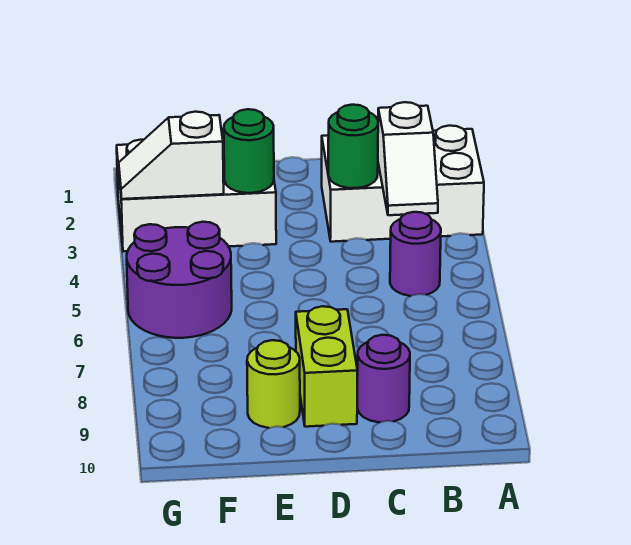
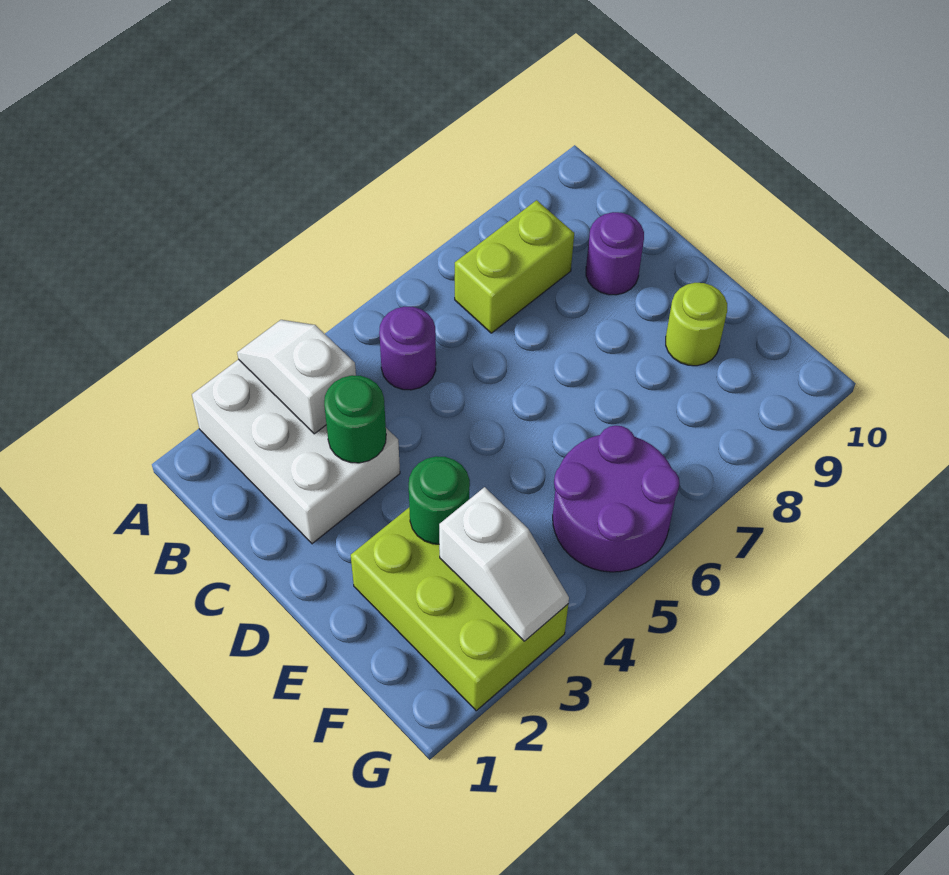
white 1x2 slope [378,102,438,215] -> white 1x2 slope turned to [237,320,356,434]
lime 1x2 brick [296,306,357,427] -> lime 1x2 brick moved to [455,200,574,333]
white 2x3 brick [117,140,276,251] -> lime 2x3 brick [351,508,568,711]

